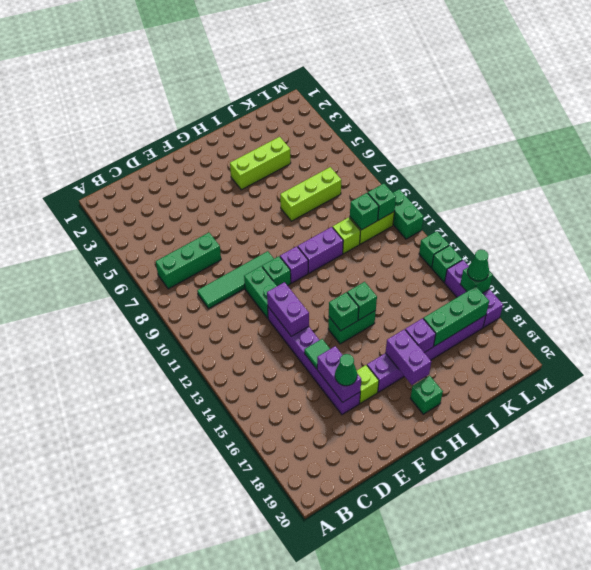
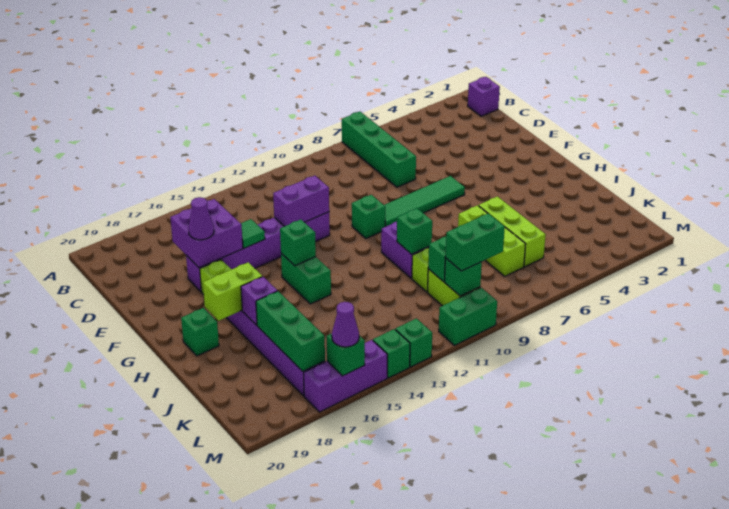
green 1x3 brick [156,233,221,289] -> green 1x4 brick [342,112,416,187]
green 1x4 tile [197,251,274,309] -> green 1x4 tile turned to [384,176,465,227]
green 1x2 brick [244,266,277,318] -> green 1x2 brick moved to [445,213,505,271]
purple 1x2 brick [317,346,361,402] -> purple 2x2 brick [170,199,243,268]
green 1x1 cone [335,354,357,386] -> purple 1x1 cone [188,197,214,240]
purple 1x1 brick [280,246,308,283] -> purple 1x1 brick moved to [468,77,500,116]
lime 1x3 brick [230,137,291,190] -> lime 1x3 brick moved to [479,197,546,267]
green 1x1 brick [347,282,377,320] -> green 1x1 brick moved to [397,208,432,254]
purple 1x2 brick [385,329,431,385] -> lime 1x2 brick [203,262,262,321]
green 1x1 cone [468,250,489,281] -> purple 1x1 cone [332,302,359,347]

